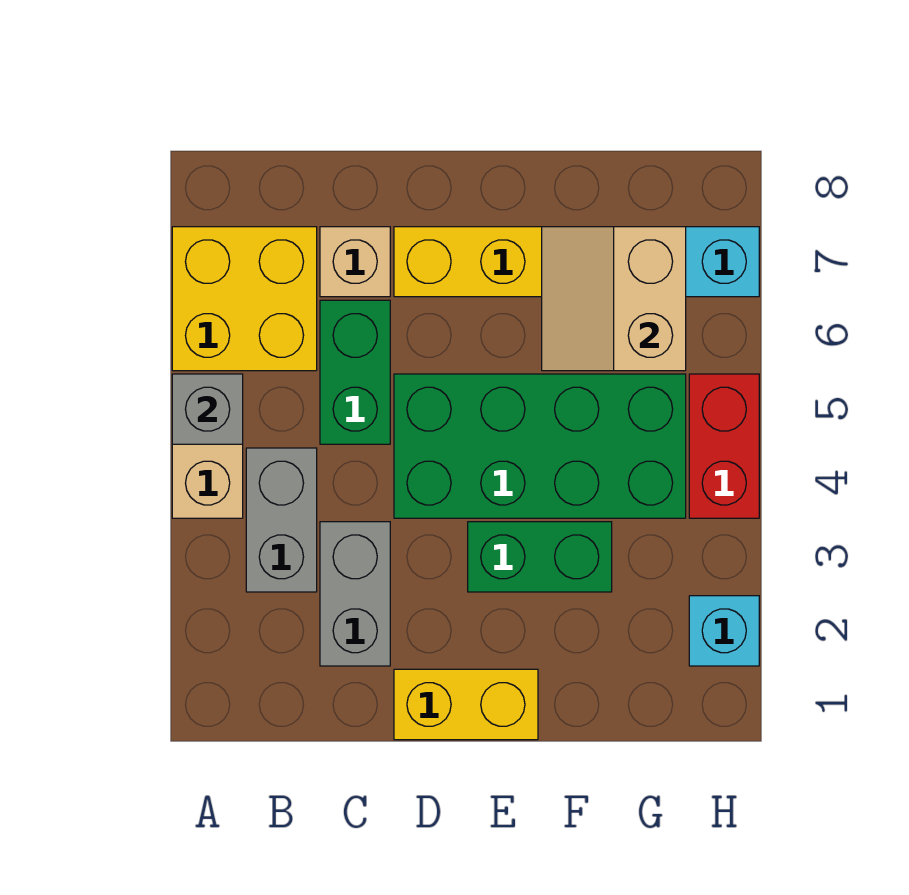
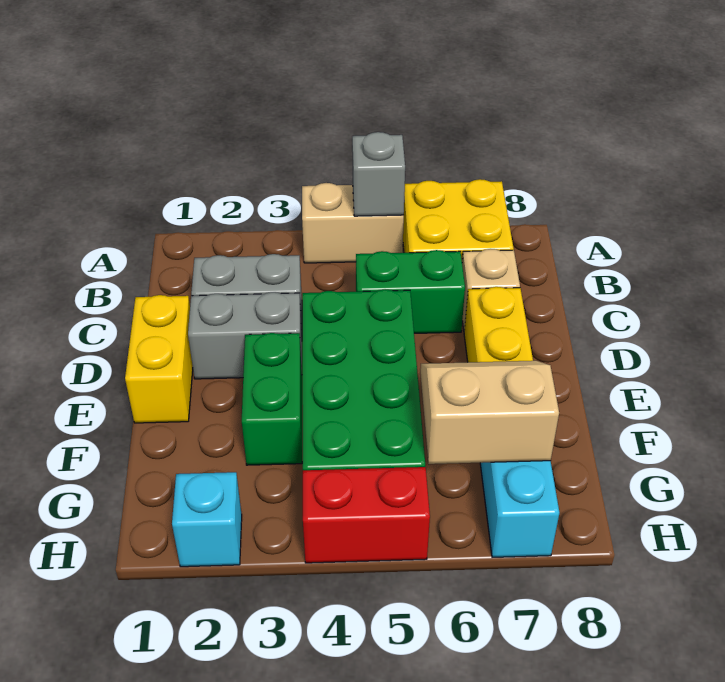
grey 1x2 brick [246,448,317,592] -> grey 1x2 brick moved to [188,292,302,379]

